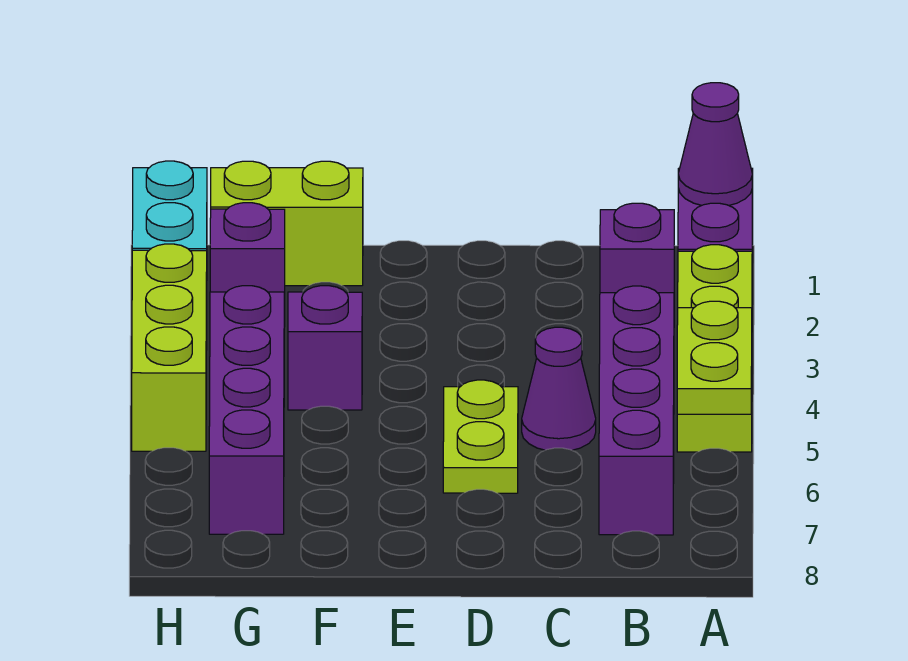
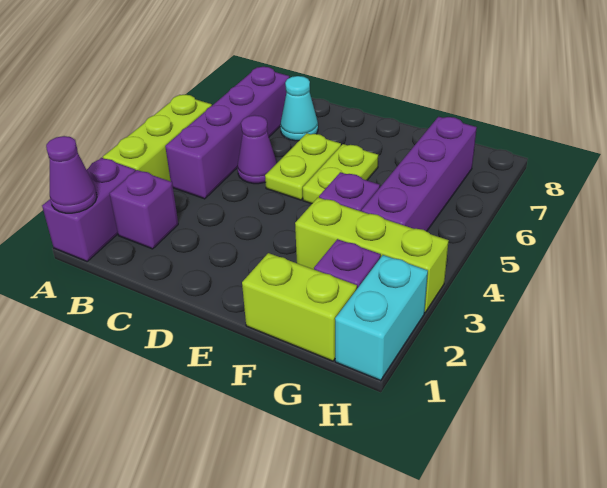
lime 1x2 plate [677,301,752,414] -> lime 1x2 plate moved to [303,144,378,204]
none -> cyan 1x1 cone [280,76,318,141]
lime 1x3 brick [132,244,207,451] -> lime 1x3 brick turned to [295,197,449,313]

